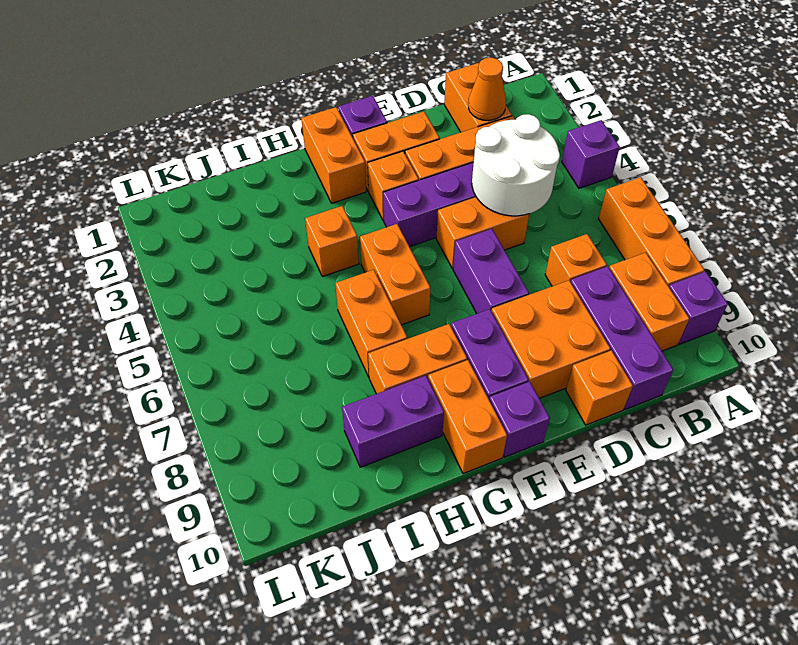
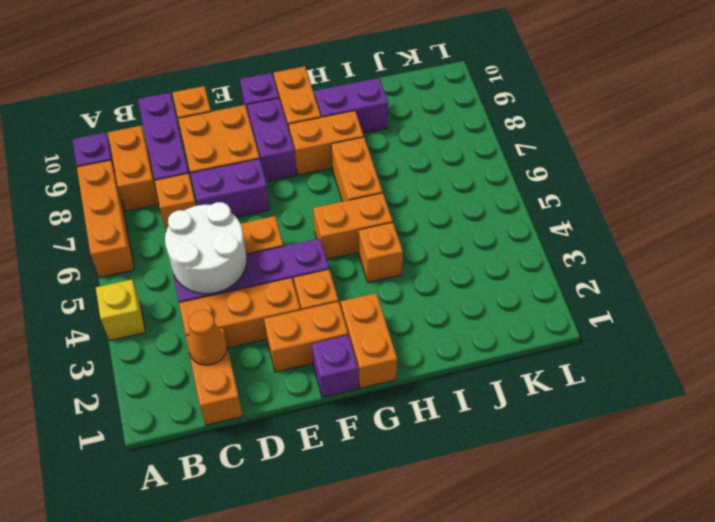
purple 1x1 brick [562,120,620,188] -> yellow 1x1 brick [96,279,145,340]
purple 1x2 brick [453,229,529,314] -> purple 1x2 brick turned to [190,159,270,217]
orange 1x2 brick [360,224,430,325] -> orange 1x2 brick turned to [313,193,393,259]

